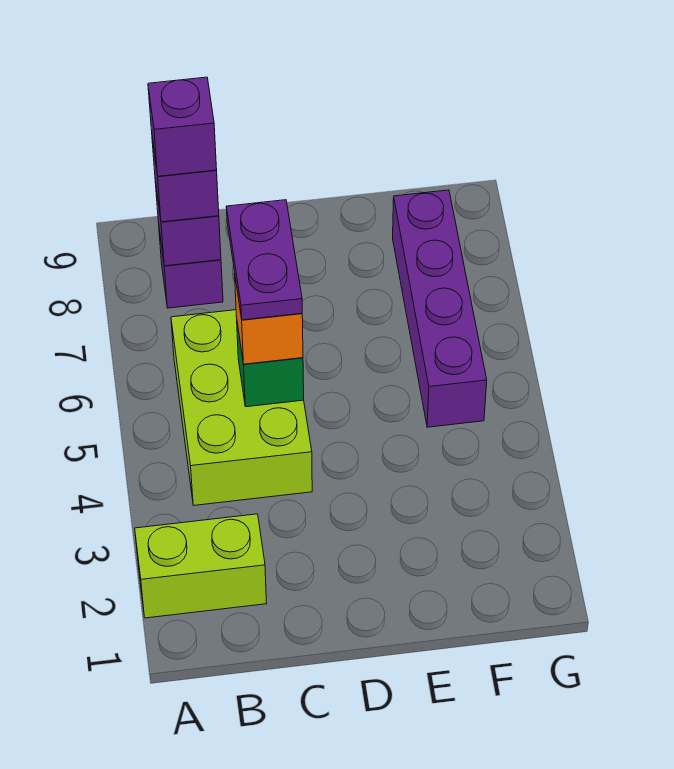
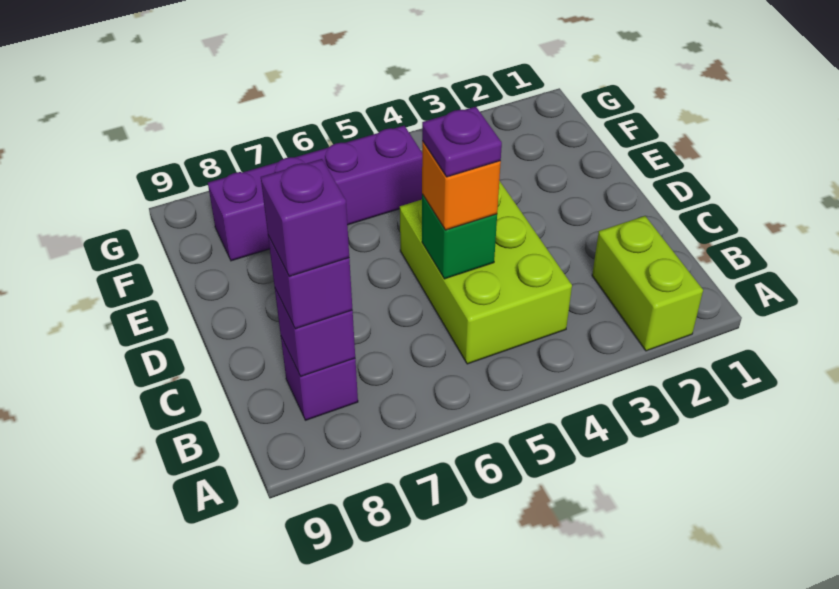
lime 2x3 brick [171,310,312,505] -> lime 2x3 brick turned to [400,181,572,364]
purple 1x2 plate [226,200,302,320] -> purple 1x1 plate [422,107,502,177]

